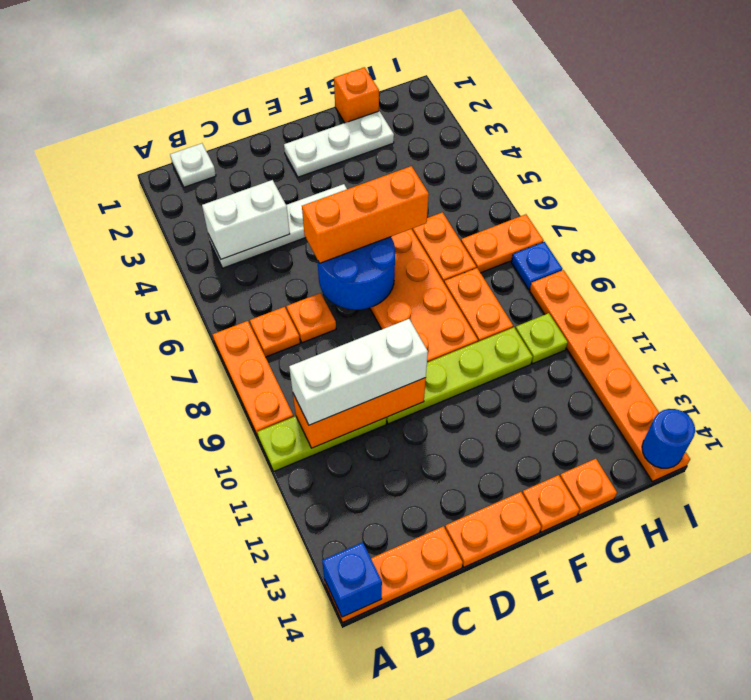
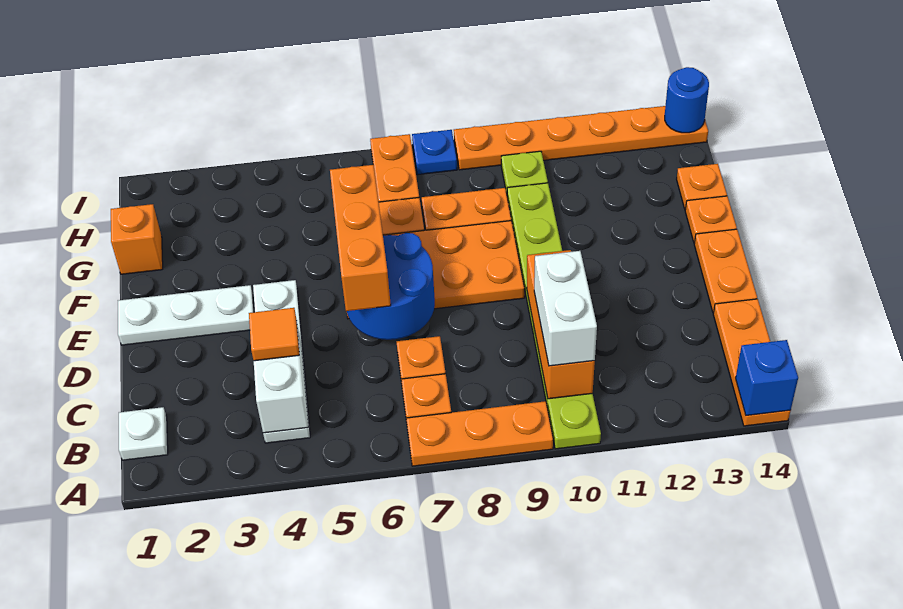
white 1x3 brick [289,319,428,425] -> white 1x2 brick [534,251,597,366]
none -> orange 1x1 tile [249,308,299,361]
white 1x3 plate [284,111,394,177] -> white 1x3 plate turned to [118,285,254,345]

